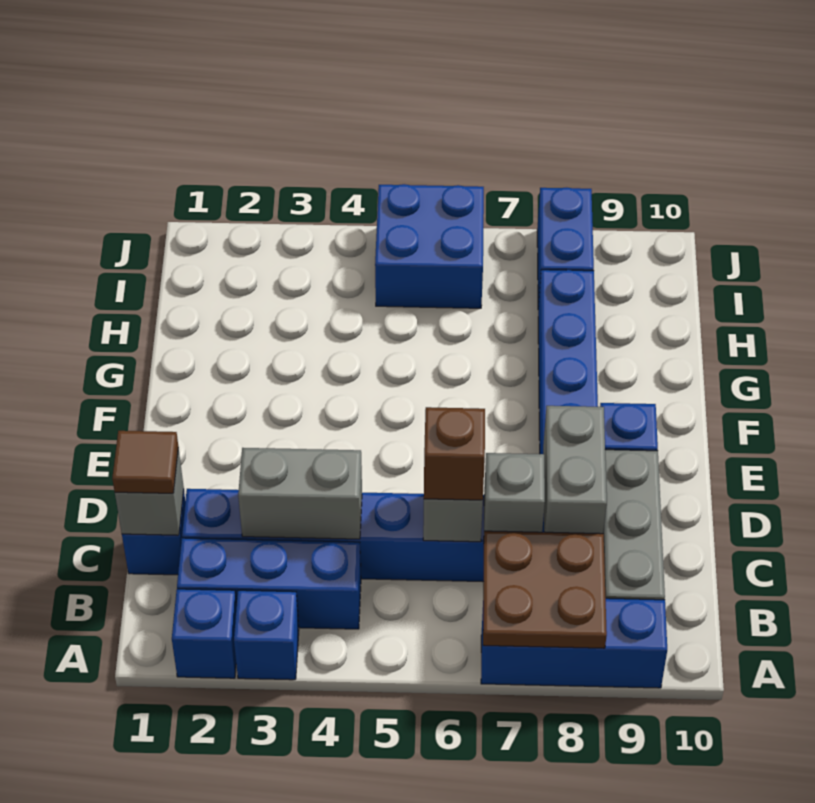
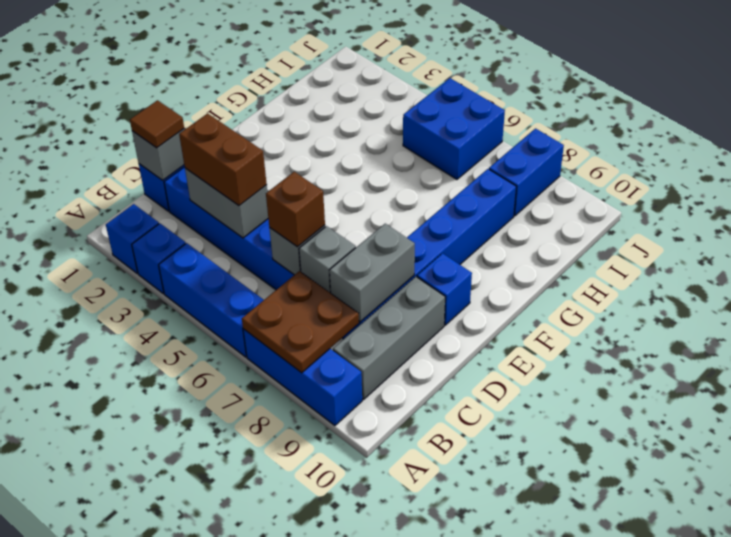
blue 1x3 brick [177,538,361,629] -> blue 1x3 brick moved to [159,243,263,357]
none -> brown 1x2 brick [179,114,267,206]

